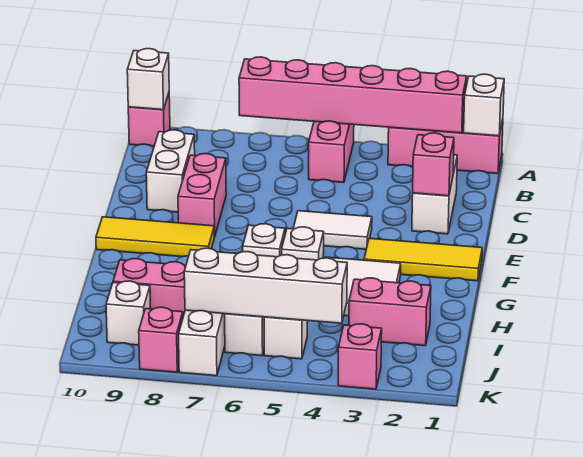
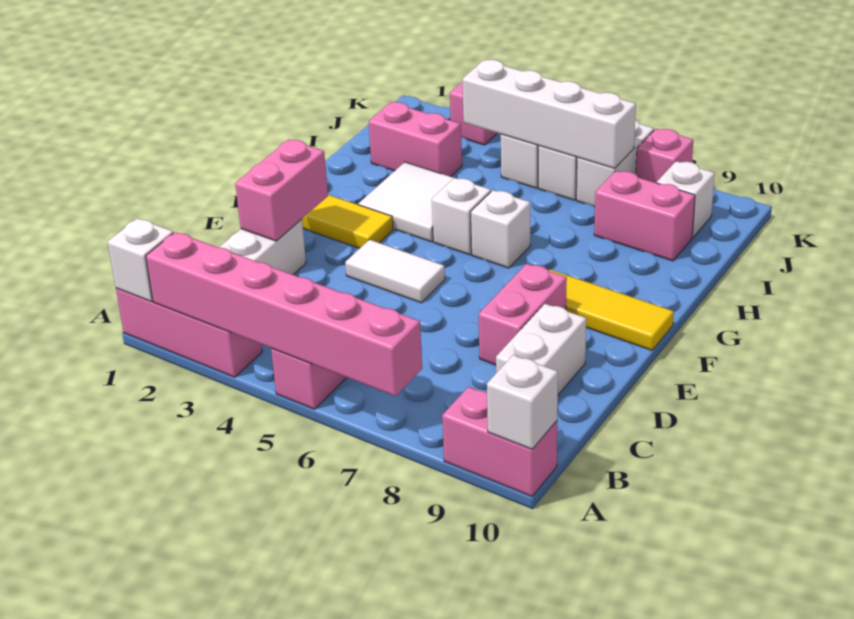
pink 1x1 brick [128,93,170,146] -> pink 1x2 brick [442,387,557,496]
pink 1x1 brick [413,133,454,196] -> pink 1x2 brick [235,139,328,241]

